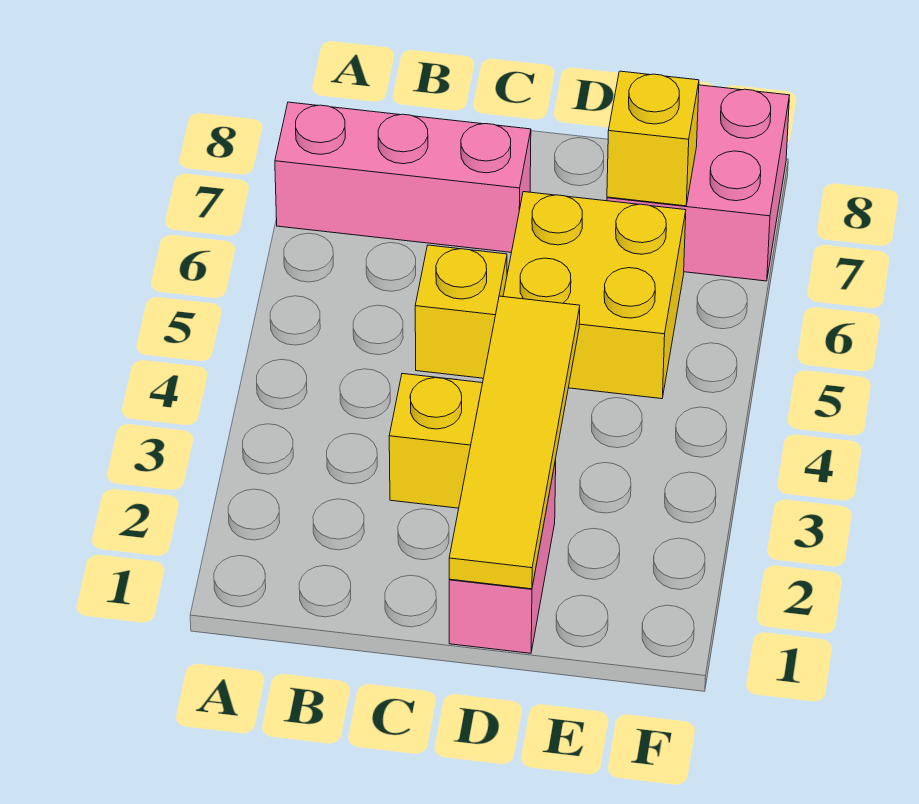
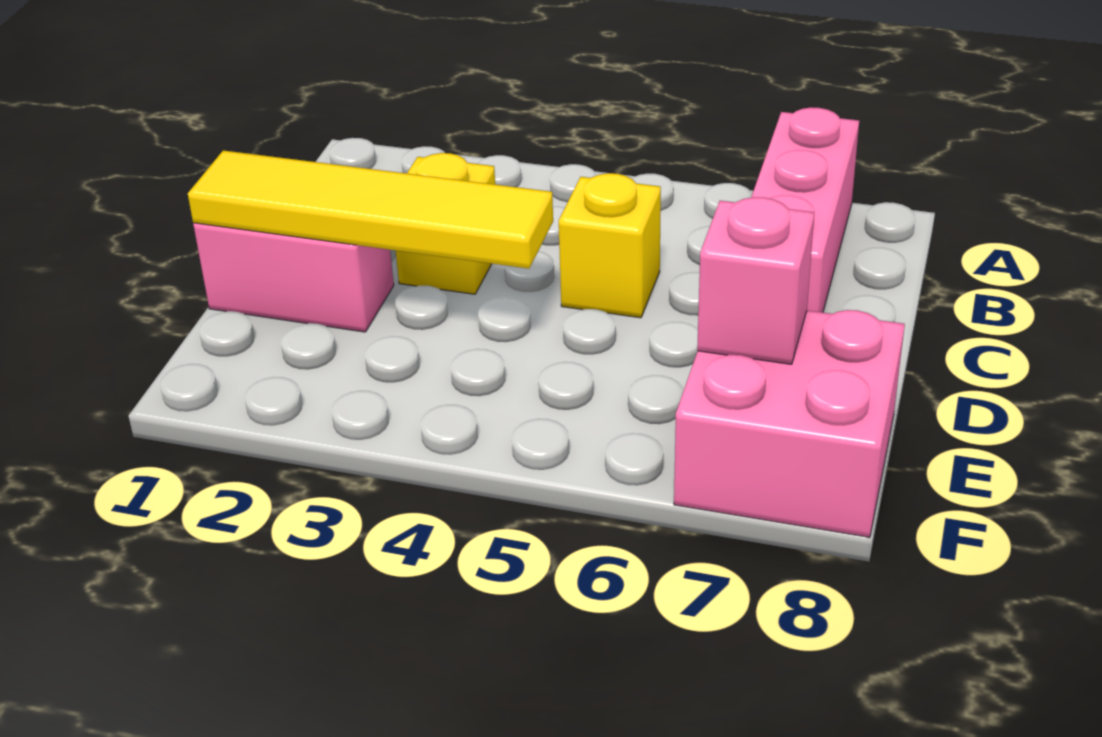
yellow 2x2 brick [503,192,686,399] -> none
yellow 1x1 brick [607,71,699,206] -> pink 1x1 brick [697,197,814,364]

